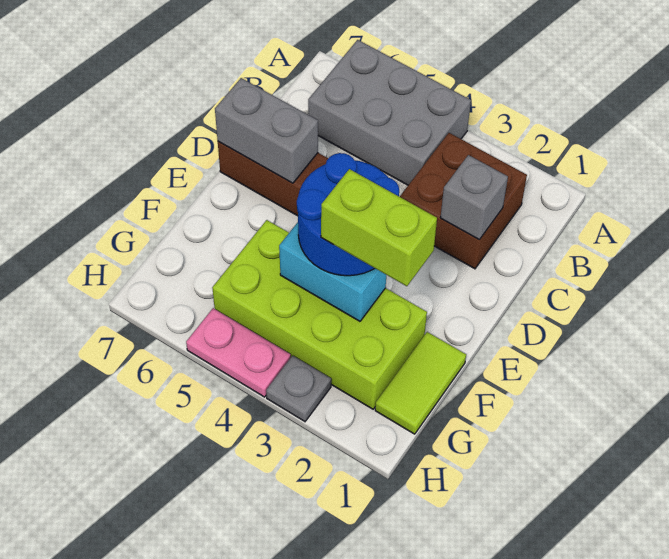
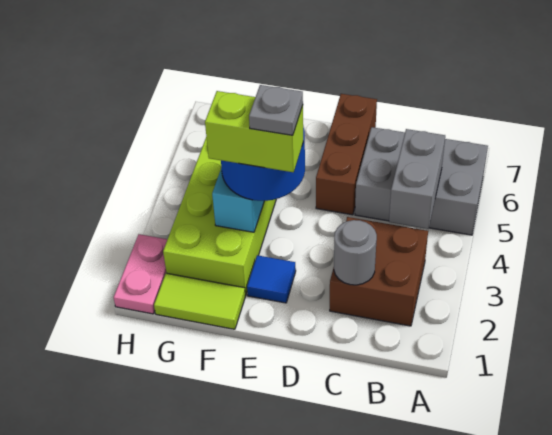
grey 2x3 brick [308,40,471,185] -> grey 2x3 brick turned to [355,127,488,235]
grey 1x1 brick [441,155,508,240] -> grey 1x1 round brick [334,220,377,285]
grey 1x2 brick [215,78,318,183] -> grey 1x2 brick moved to [389,129,445,229]
none -> blue 1x1 tile [247,255,296,303]
lime 1x2 brick [321,169,437,286] -> lime 1x2 brick turned to [205,91,303,172]
grey 1x1 plate [266,356,331,421] -> grey 1x1 plate moved to [249,85,303,135]
pink 1x2 plate [186,308,291,397] -> pink 1x2 plate moved to [114,234,167,314]

